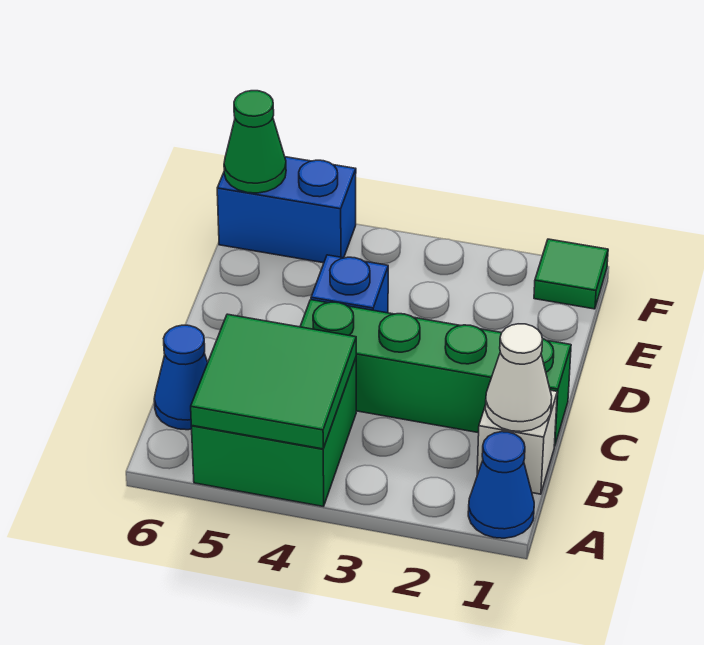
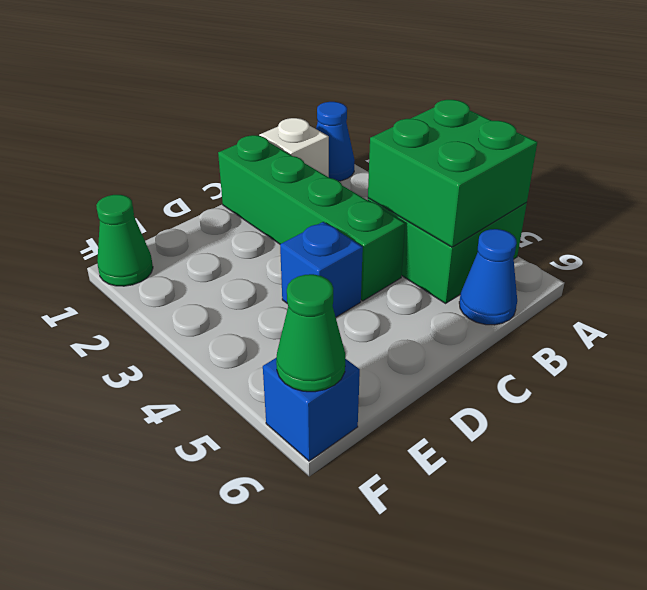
green 2x2 tile [191,314,356,449] -> green 2x2 brick [368,100,537,247]
white 1x1 cone [485,324,552,432] -> none
green 1x1 tile [534,239,608,309] -> green 1x1 cone [96,195,153,286]
blue 1x2 brick [217,157,356,263] -> blue 1x1 brick [263,358,360,461]

